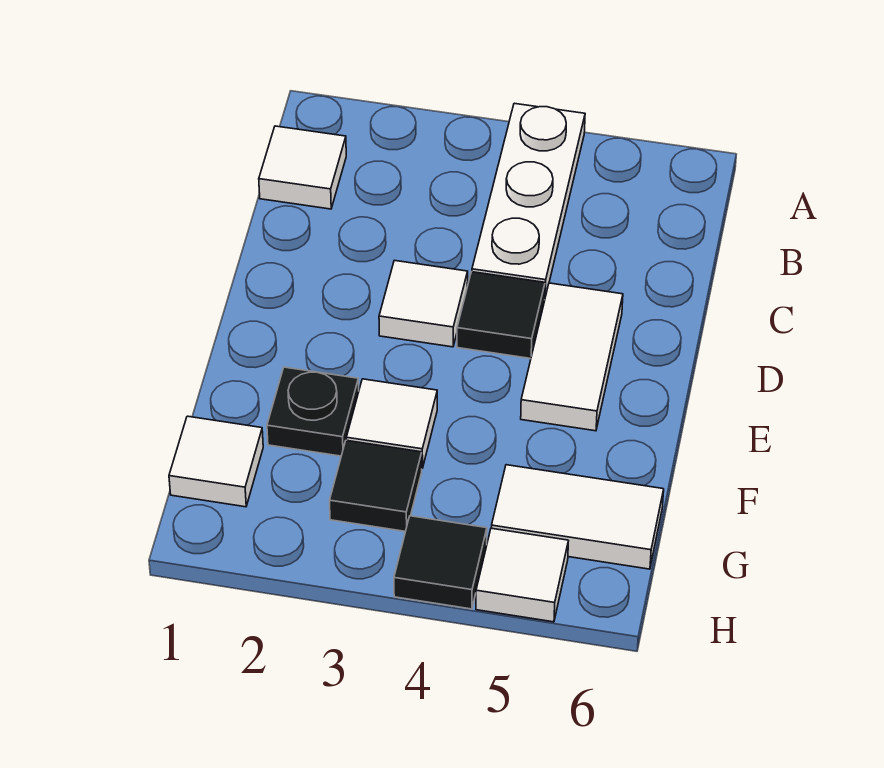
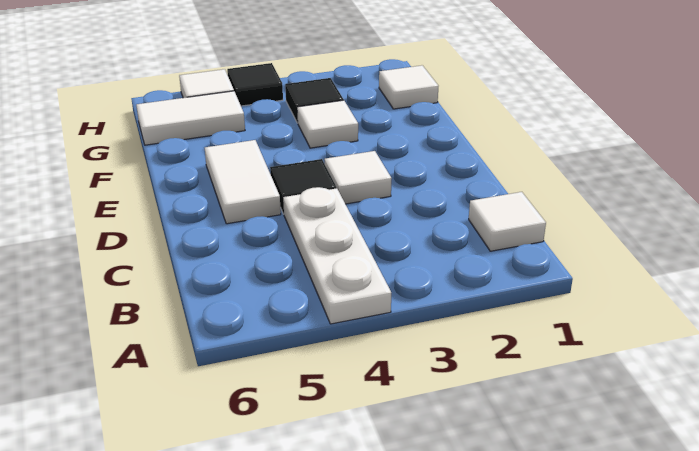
black 1x1 plate [267,367,359,456] -> none

